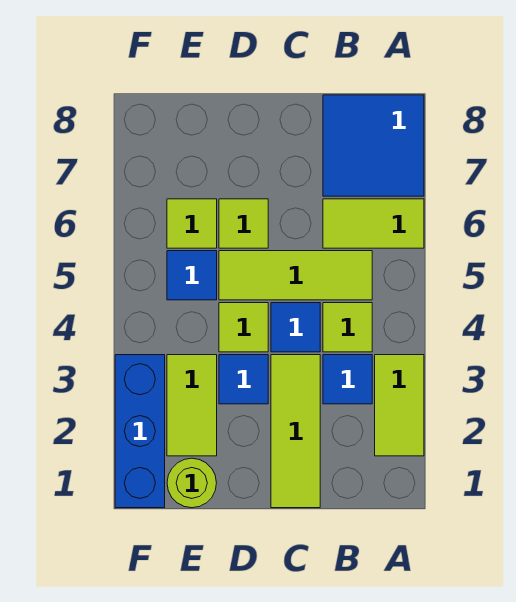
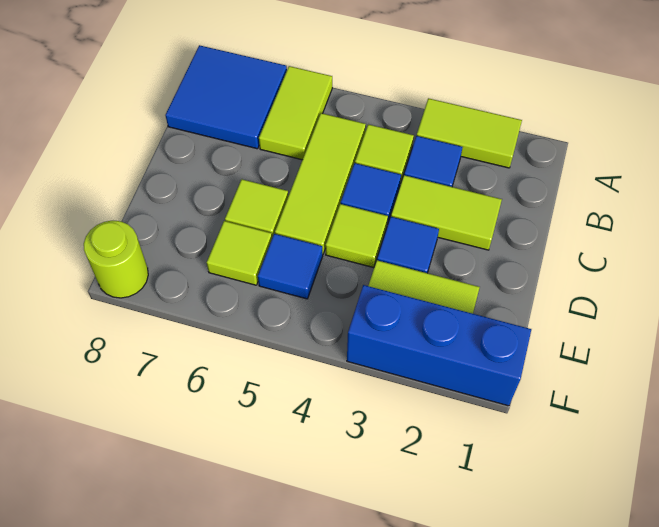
lime 1x3 tile [271,355,320,508] -> lime 1x2 tile [391,175,502,250]
lime 1x1 round brick [167,458,216,508] -> lime 1x1 round brick moved to [84,221,148,298]

